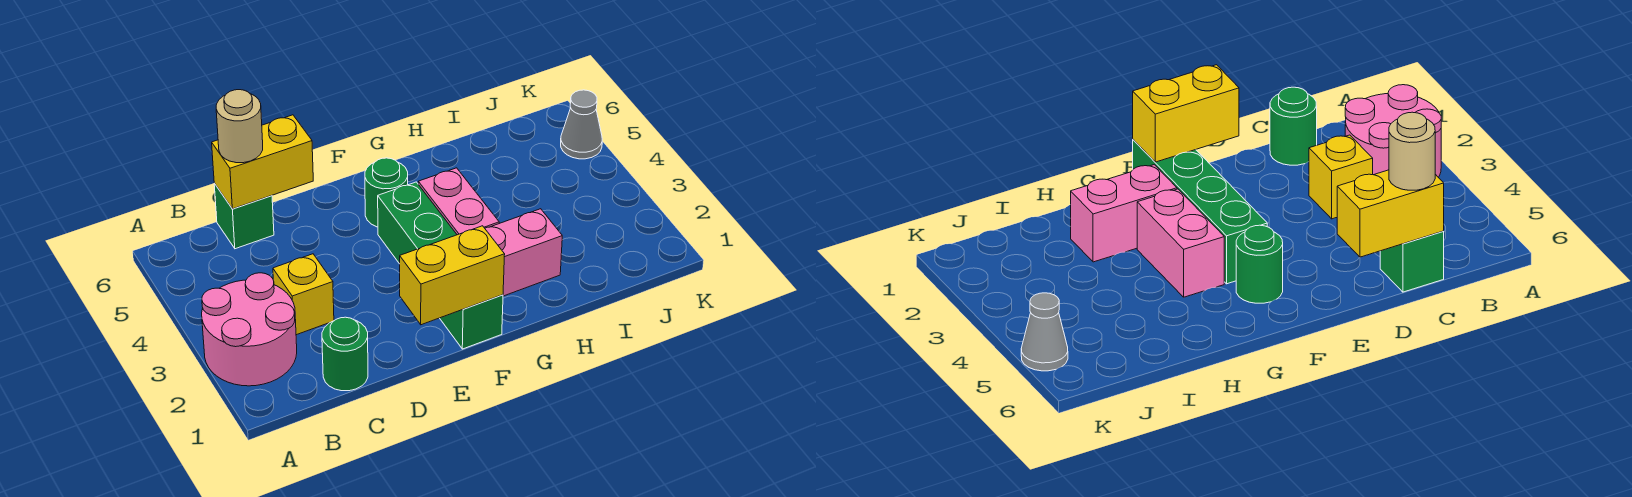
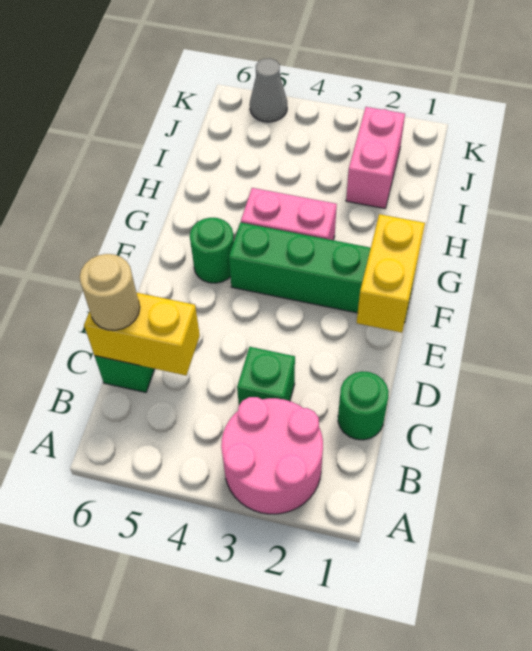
yellow 1x1 brick [273,254,334,335] -> green 1x1 brick [237,347,295,405]
yellow 1x2 brick [212,115,313,209] -> yellow 1x2 brick turned to [84,293,200,375]
pink 1x2 brick [485,209,562,296] -> pink 1x2 brick moved to [346,107,405,208]

